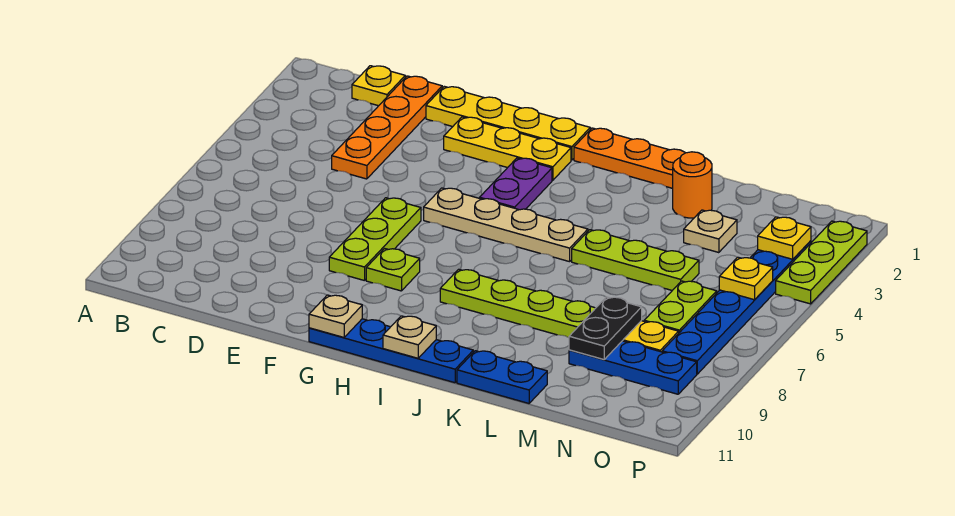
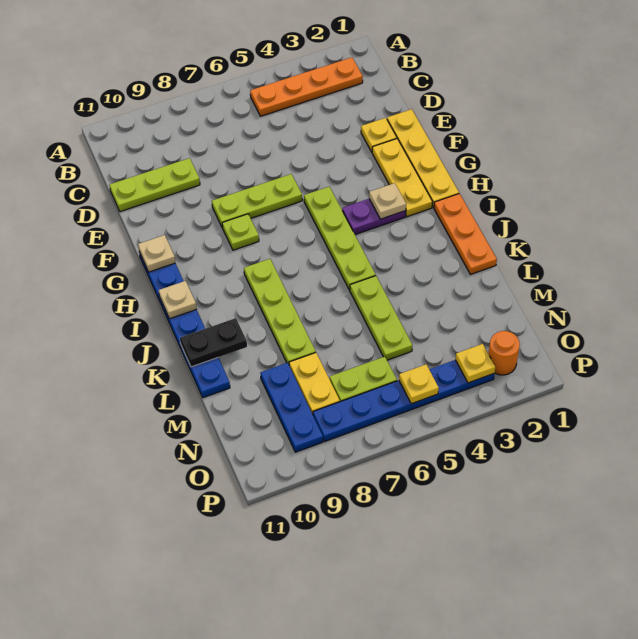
yellow 1x1 plate [352,66,405,106] -> yellow 1x1 plate moved to [361,118,397,152]
orange 1x4 plate [332,76,442,179] -> orange 1x4 plate moved to [250,58,363,116]
tan 1x4 plate [424,188,588,262] -> lime 1x4 plate [304,187,376,290]
orange 1x1 round brick [673,152,712,218] -> orange 1x1 round brick moved to [488,331,520,375]
tan 1x1 plate [684,210,737,253] -> tan 1x1 plate moved to [369,183,406,219]
black 1x2 plate [569,297,642,359] -> black 1x2 plate moved to [180,318,247,367]
lime 1x3 plate [776,221,867,304] -> lime 1x3 plate moved to [110,158,200,212]

